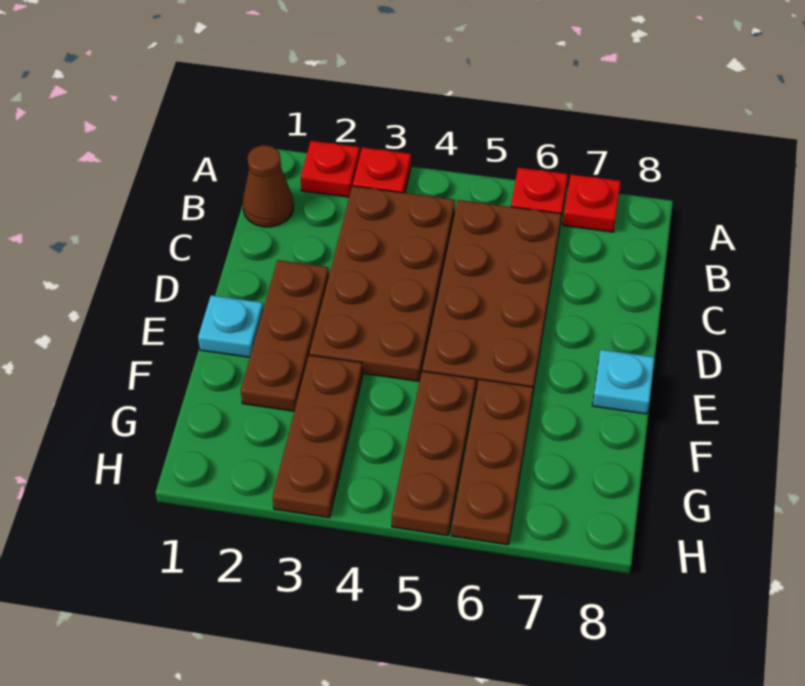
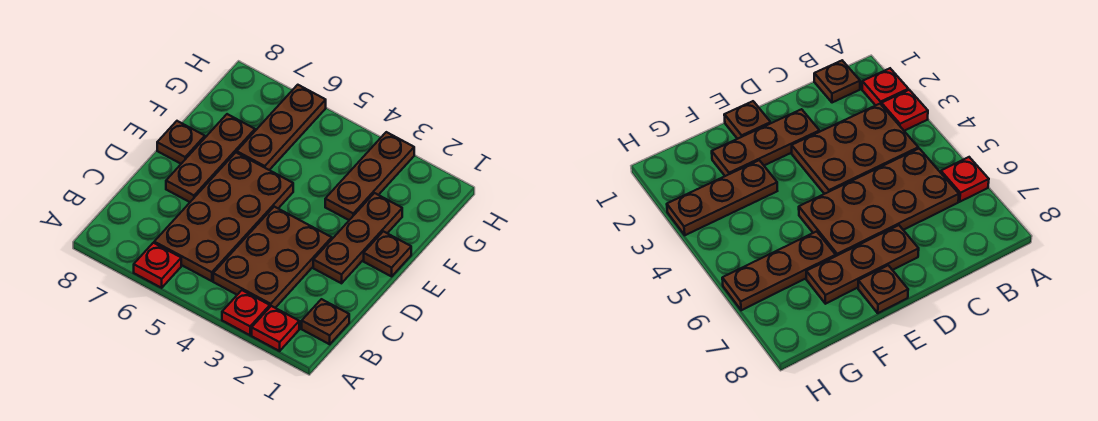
red 1x1 plate [563,174,621,232] -> none
brown 1x1 cone [243,145,294,227] -> brown 1x1 plate [302,299,349,344]
brown 2x4 plate [309,186,455,381] -> brown 2x3 plate [213,207,332,308]
cyan 1x1 plate [198,295,263,357] -> brown 1x1 plate [364,231,411,276]
cyan 1x1 plate [592,350,655,414] -> brown 1x1 plate [157,121,205,164]
brown 1x3 plate [392,371,476,536] -> brown 1x3 plate moved to [166,114,255,202]

